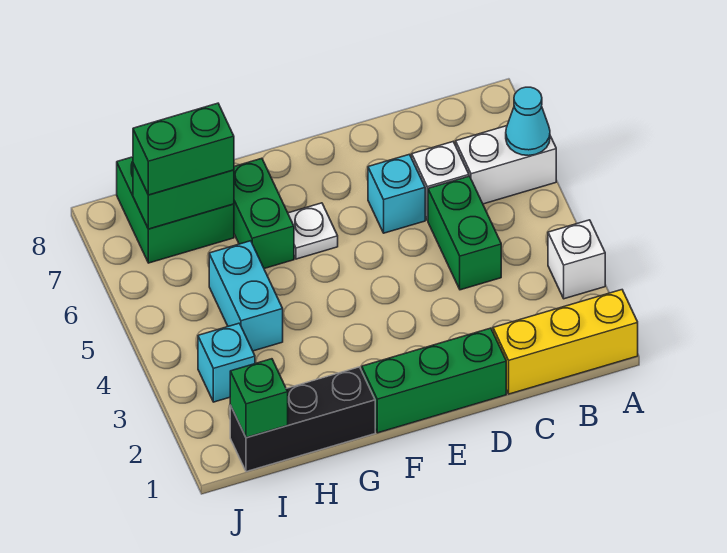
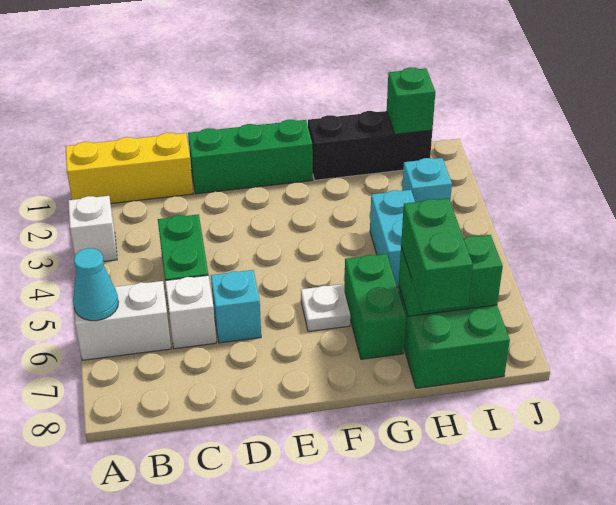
green 1x2 brick [133,103,234,195] -> green 1x2 brick turned to [401,198,473,312]

